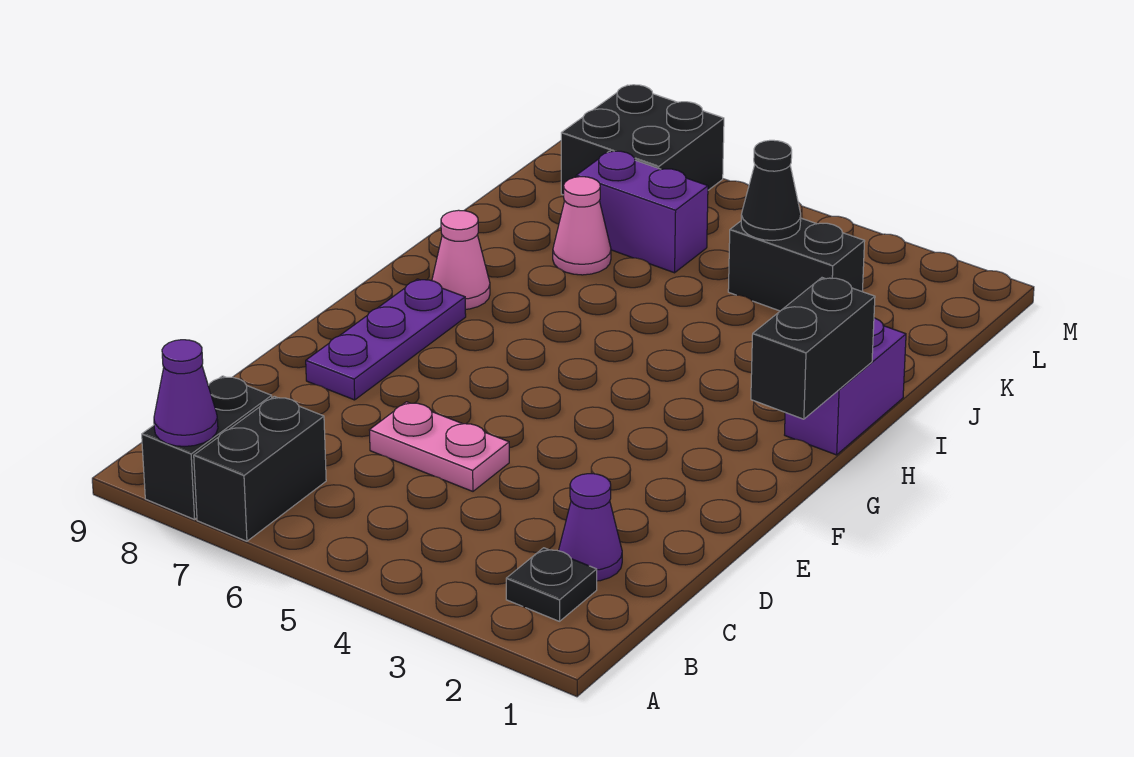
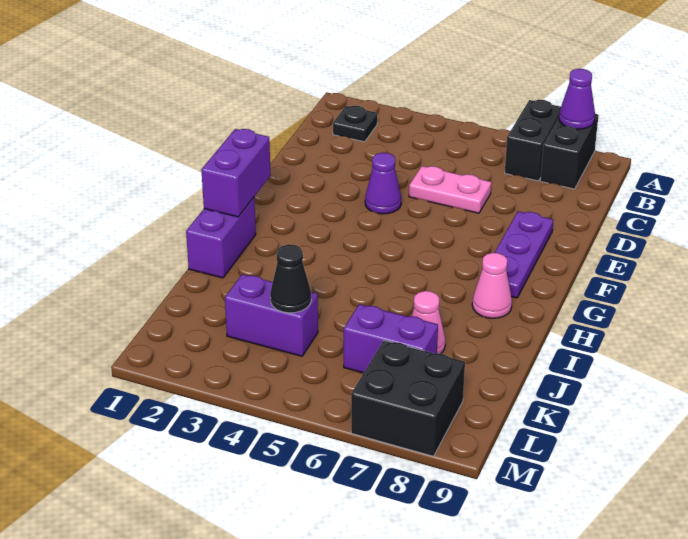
purple 1x1 cone [559,474,622,581] -> purple 1x1 cone moved to [365,153,401,214]
black 1x2 brick [751,278,875,419] -> purple 1x2 brick [201,129,271,217]
black 1x2 brick [728,218,865,311] -> purple 1x2 brick [225,274,318,356]

